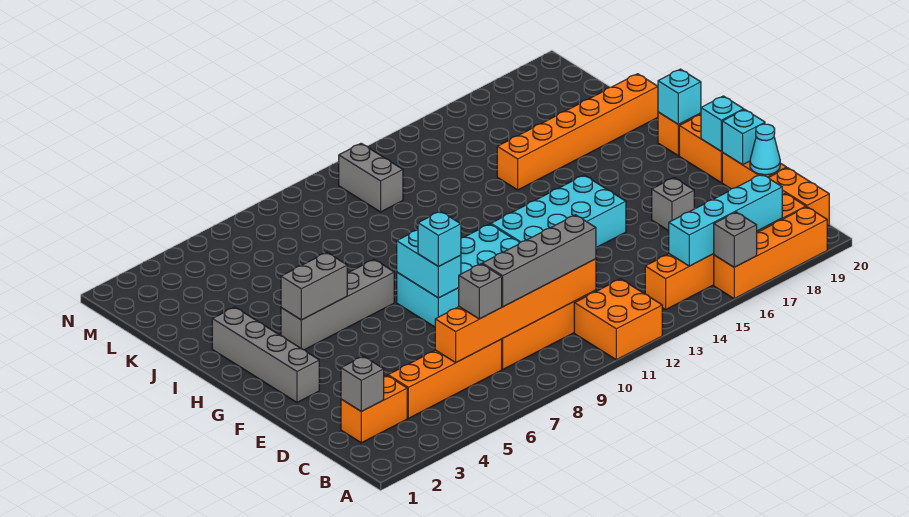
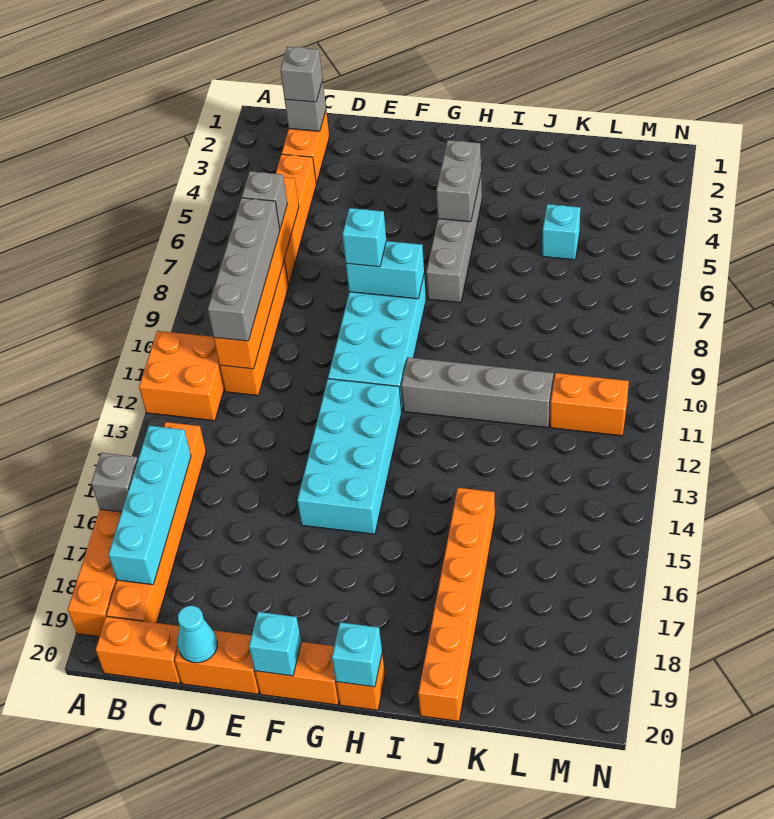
grey 1x1 brick [652,178,694,231] -> grey 1x1 brick moved to [280,47,323,102]
cyan 1x1 brick [722,110,765,165] -> cyan 1x1 brick moved to [542,204,580,260]
grey 1x4 brick [212,307,319,403] -> grey 1x4 brick moved to [401,357,553,428]
grey 1x2 brick [339,143,403,212] -> orange 1x2 brick [550,373,629,436]

